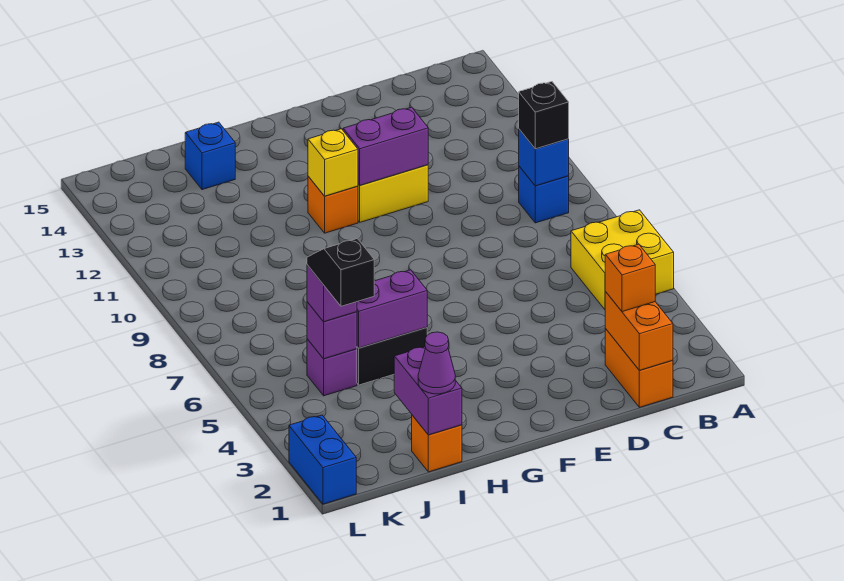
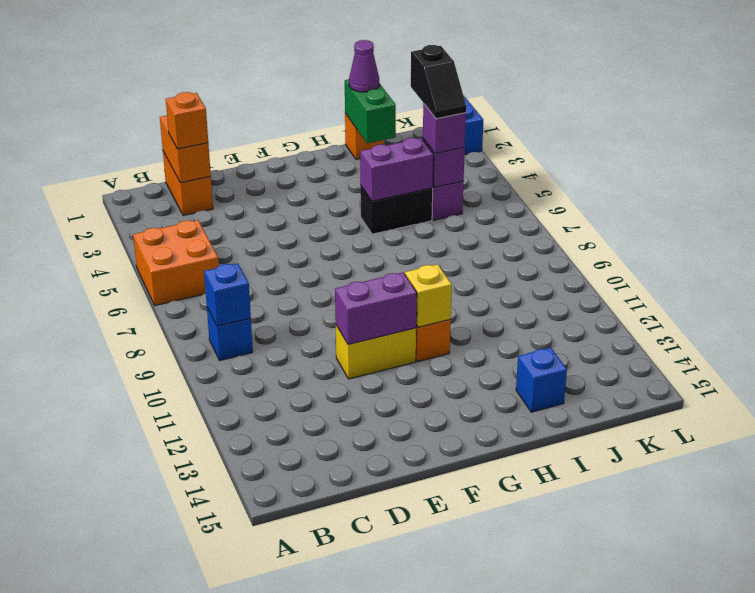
yellow 2x2 brick [571,210,674,309] -> orange 2x2 brick [133,220,219,305]
black 1x1 brick [519,82,569,149] -> none
purple 1x2 brick [394,347,462,435] -> green 1x2 brick [345,79,396,143]

